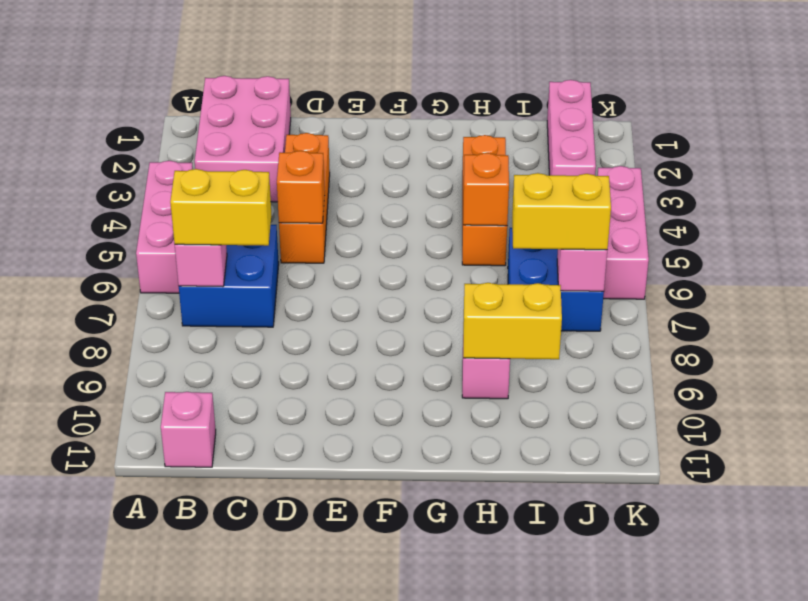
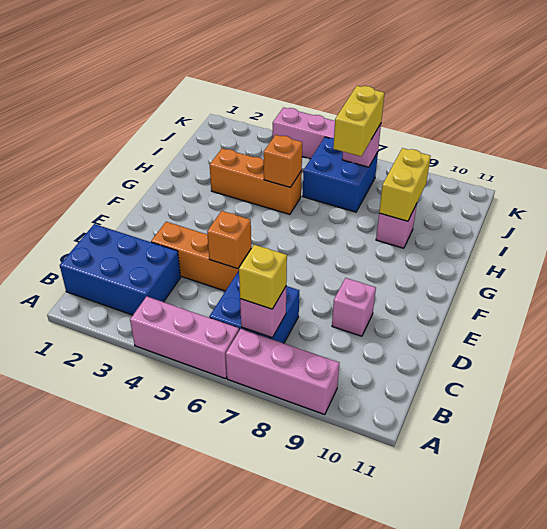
pink 2x3 brick [195,76,291,202] -> blue 2x3 brick [60,224,181,315]
yellow 1x2 brick [170,169,271,246] -> yellow 1x1 brick [239,245,287,309]
pink 1x1 brick [161,392,216,467] -> pink 1x1 brick moved to [332,278,376,336]
pink 1x3 brick [547,80,596,176] -> pink 1x3 brick moved to [226,329,339,415]

